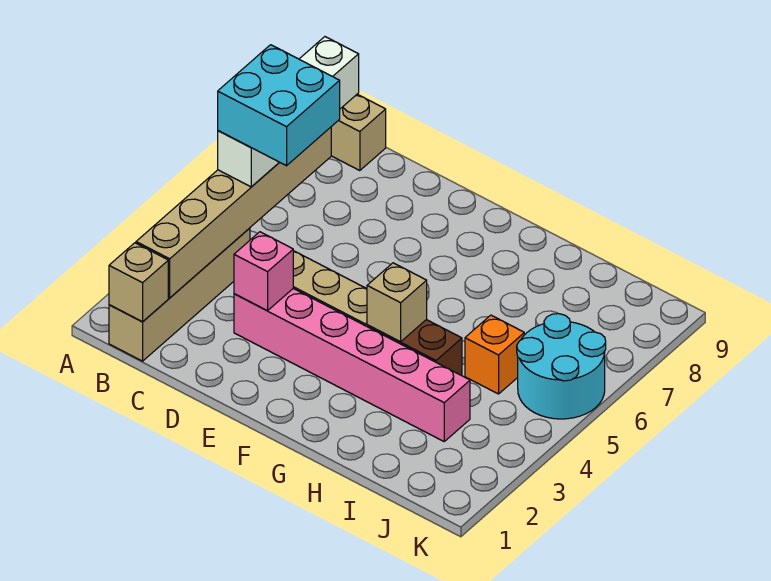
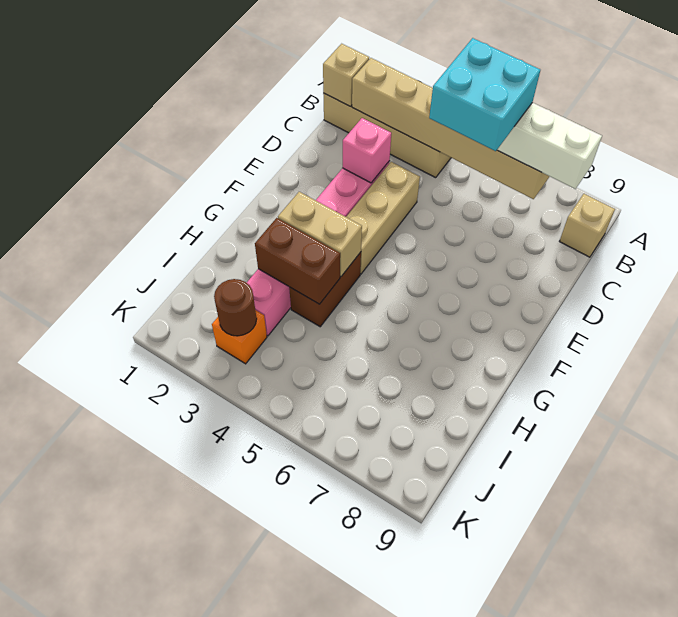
tan 1x1 brick [367,263,427,342] -> tan 1x2 brick [278,192,362,276]
none -> brown 1x2 brick [255,218,340,304]
orange 1x1 brick [465,315,524,394] -> orange 1x1 brick moved to [212,310,267,364]
none -> brown 1x1 round brick [214,279,257,336]
cyan 2x2 round brick [517,314,606,419] -> none

